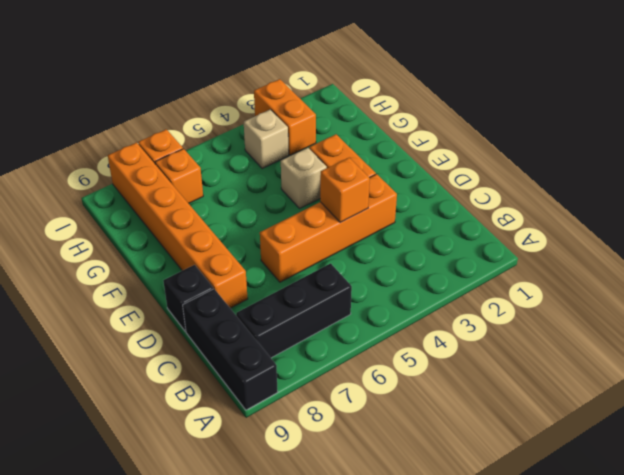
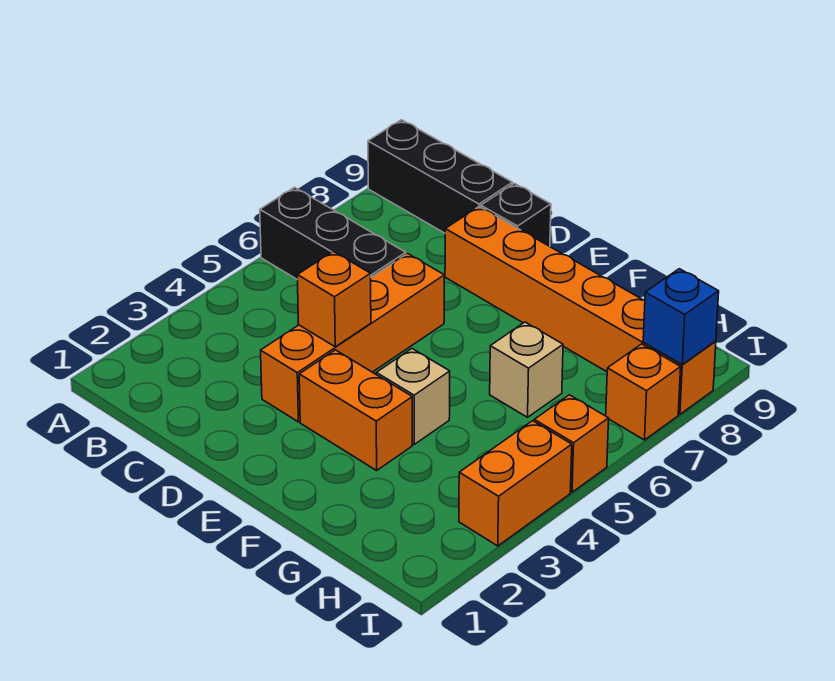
black 1x3 brick [236,263,352,358] -> black 1x3 brick turned to [260,187,406,280]
orange 1x2 brick [254,79,316,155] -> orange 1x2 brick turned to [459,421,572,546]
tan 1x1 brick [243,109,289,169] -> tan 1x1 brick moved to [490,322,563,417]
orange 1x1 brick [155,149,203,203] -> orange 1x1 brick moved to [534,395,609,492]
none -> blue 1x1 brick [643,269,719,364]

